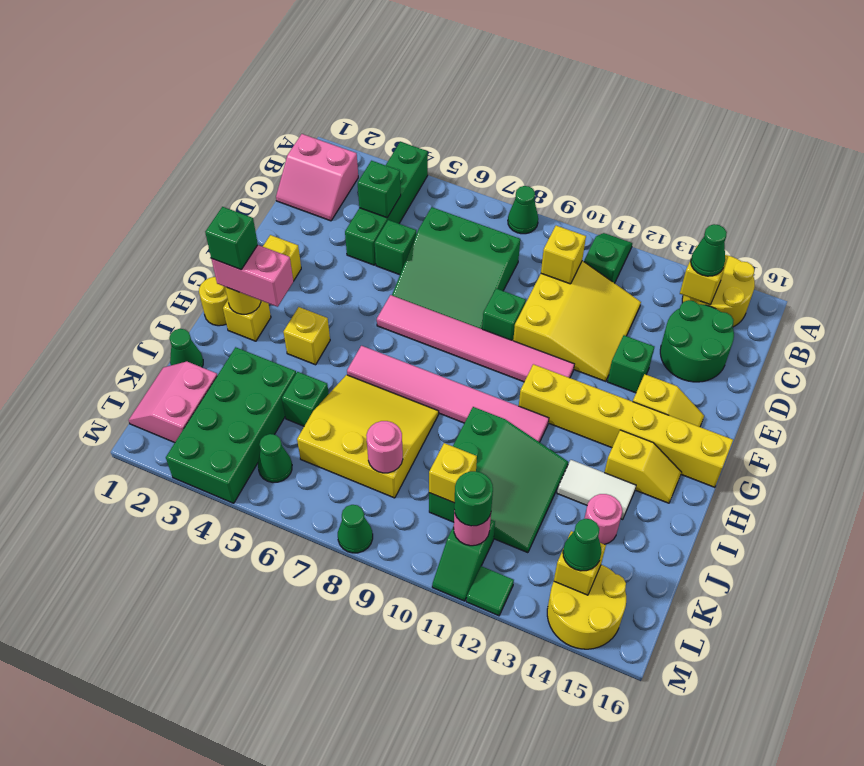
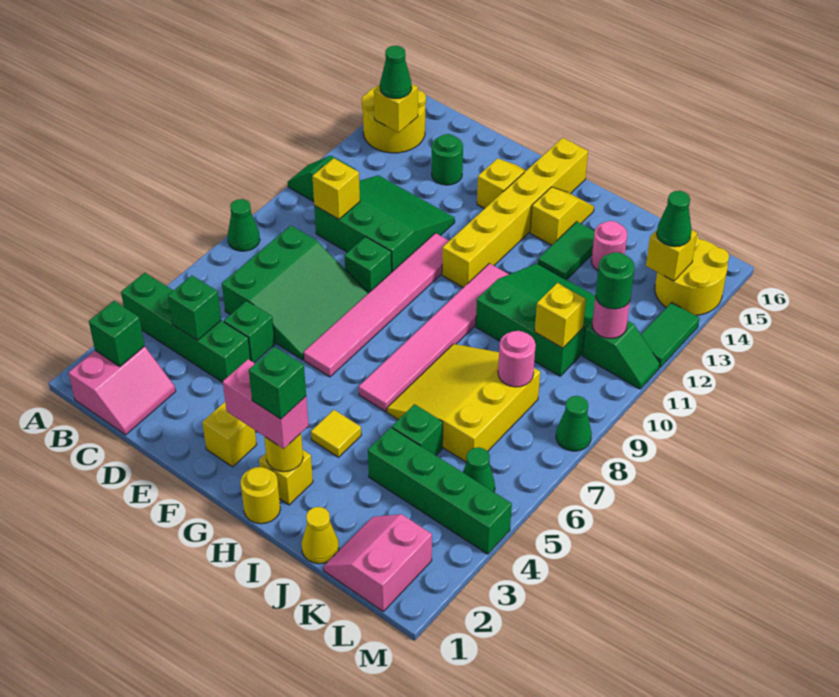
yellow 3x3 slope [513,261,641,382] -> green 3x3 slope [314,175,455,272]
green 2x2 round brick [660,300,734,382] -> green 1x1 round brick [432,134,463,185]
green 1x1 brick [608,335,654,393] -> green 1x1 brick moved to [89,301,144,366]
pink 1x2 brick [212,245,293,307] -> pink 1x2 brick turned to [223,359,309,449]
yellow 1x1 brick [284,307,330,365] -> yellow 1x1 tile [311,410,361,457]
white 1x2 tile [557,460,636,520] -> green 1x2 tile [538,222,595,280]
green 1x1 cone [169,329,203,367] -> yellow 1x1 cone [301,507,339,564]
green 2x4 brick [166,347,296,503] -> green 1x4 brick [368,428,512,554]
pink 2x2 slope [129,362,217,443] -> pink 2x2 slope turned to [324,514,432,611]
green 1x1 tile [466,566,514,616] -> green 1x2 tile [641,303,699,367]

